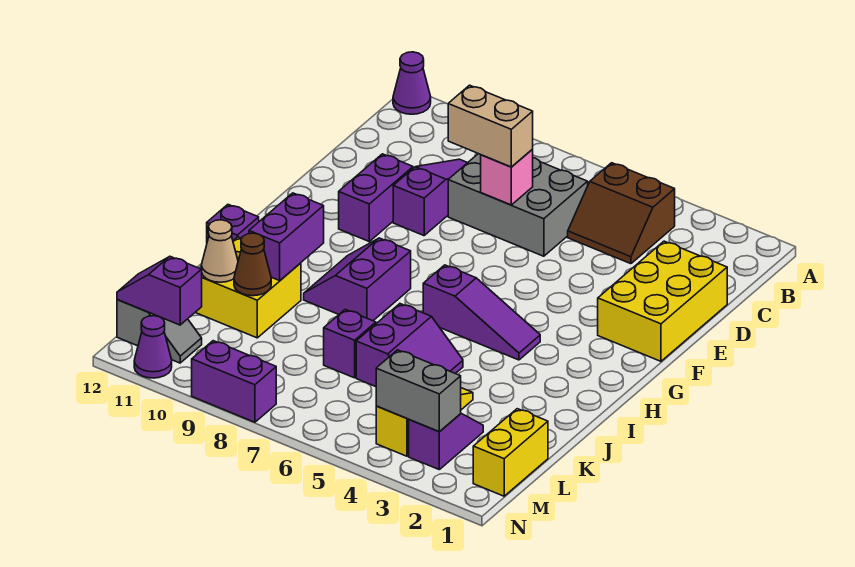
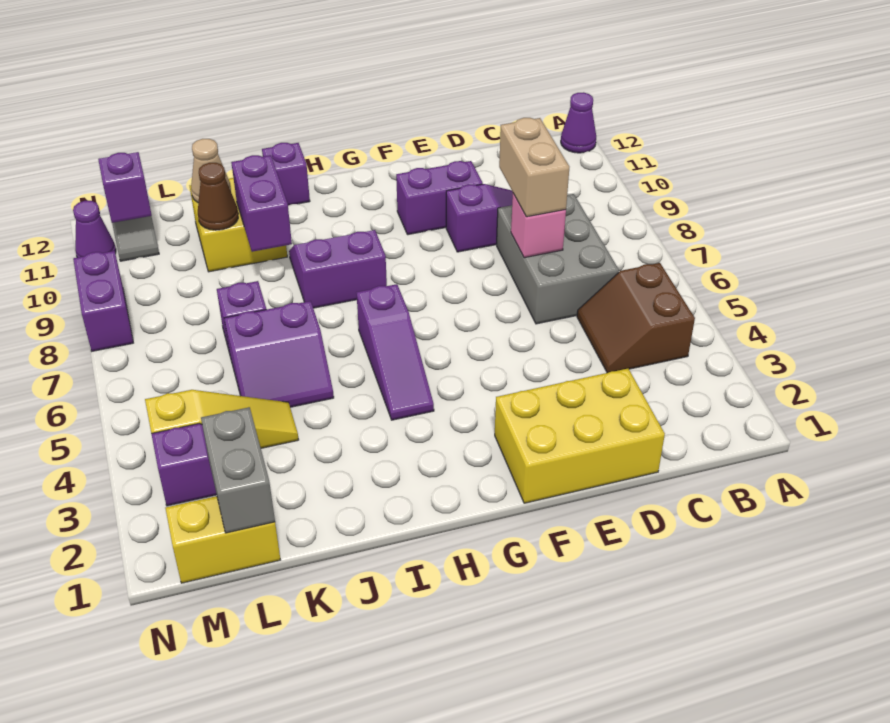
purple 1x2 brick [249,193,324,281] -> purple 1x2 brick turned to [231,155,292,252]
grey 1x2 brick [376,350,461,432] -> grey 1x2 brick moved to [201,407,275,533]

